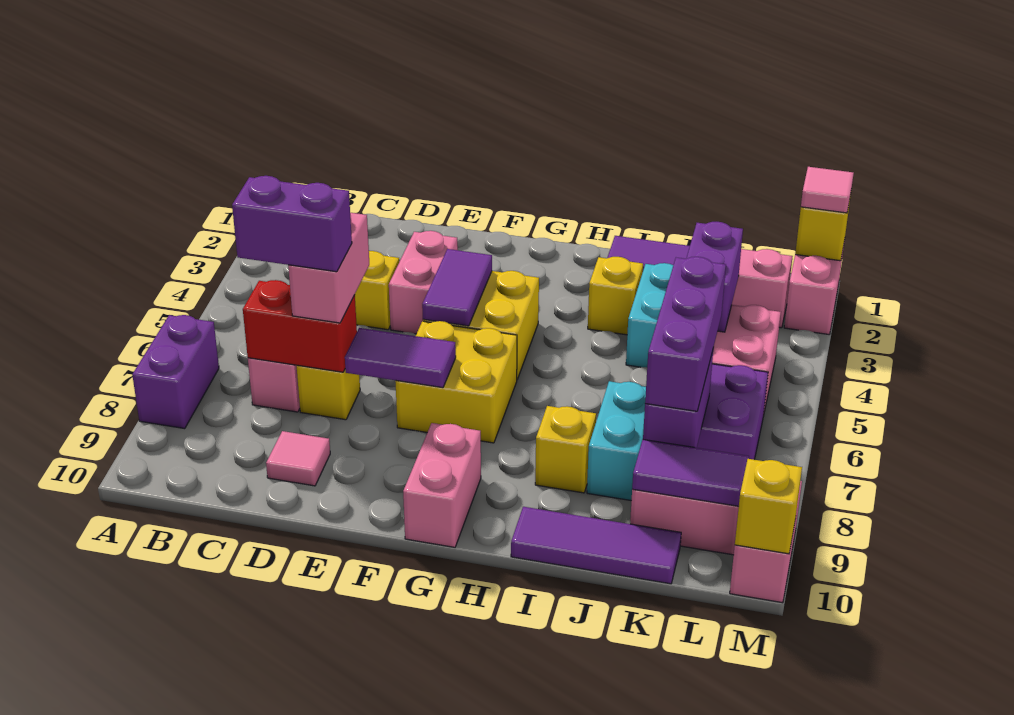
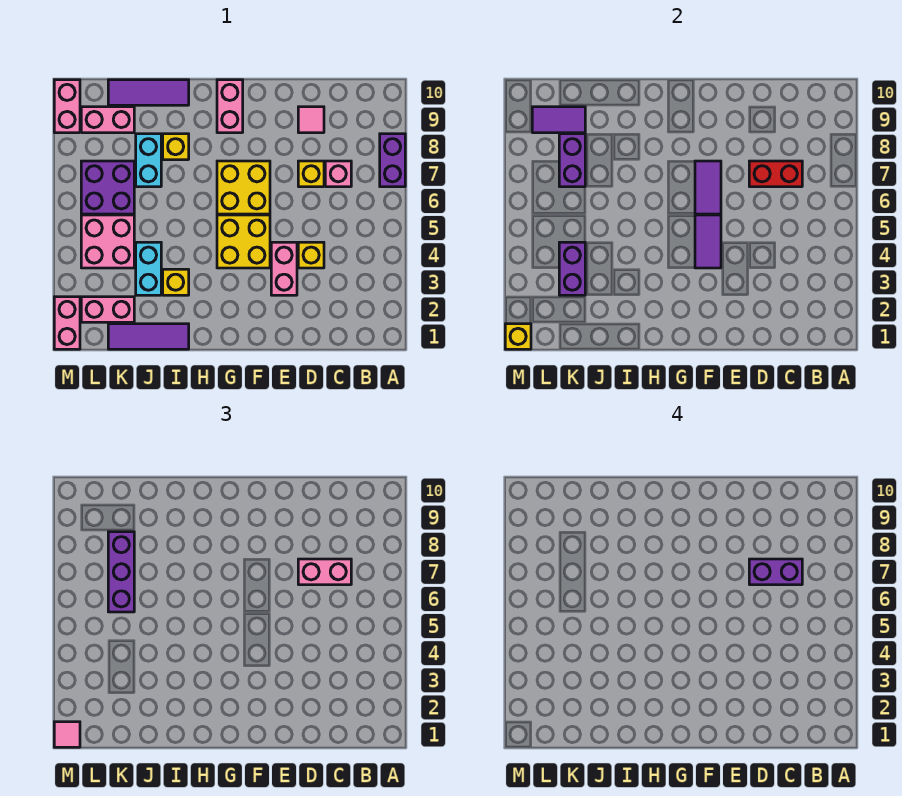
pink 1x2 brick [288,213,369,323] -> pink 1x2 brick turned to [298,559,351,585]
purple 1x2 tile [345,328,456,388] -> purple 1x2 tile turned to [695,161,721,214]
yellow 1x1 brick [735,458,802,554] -> none

